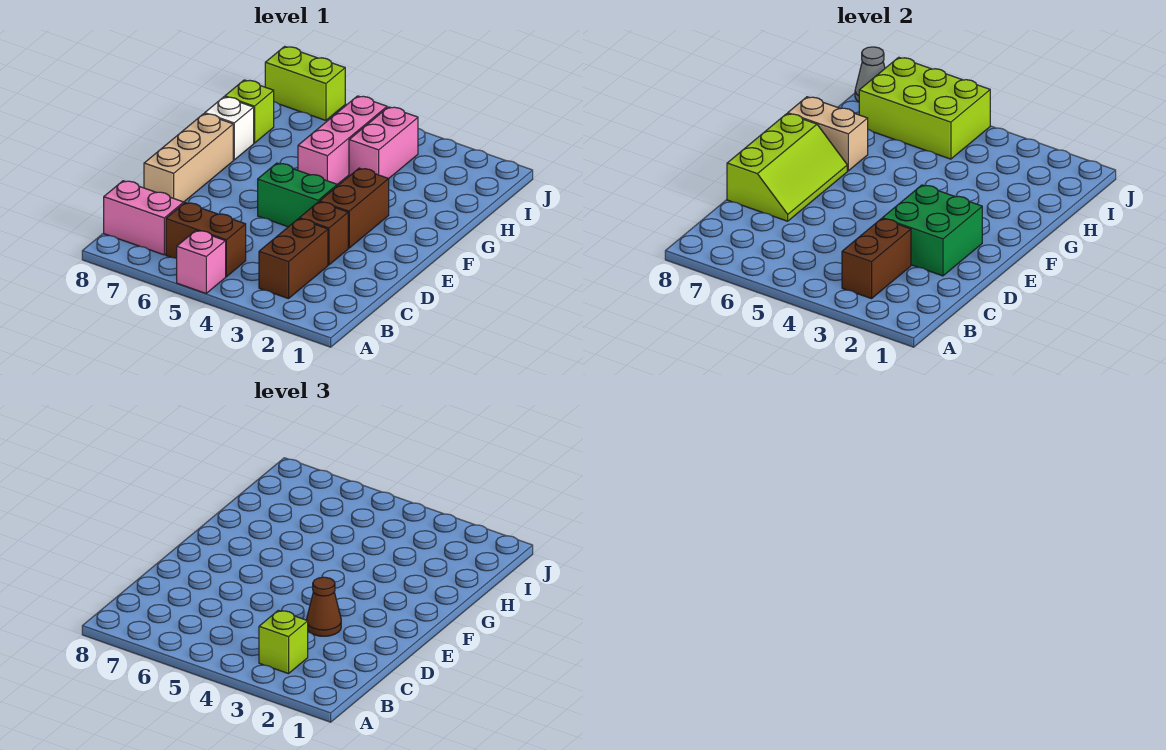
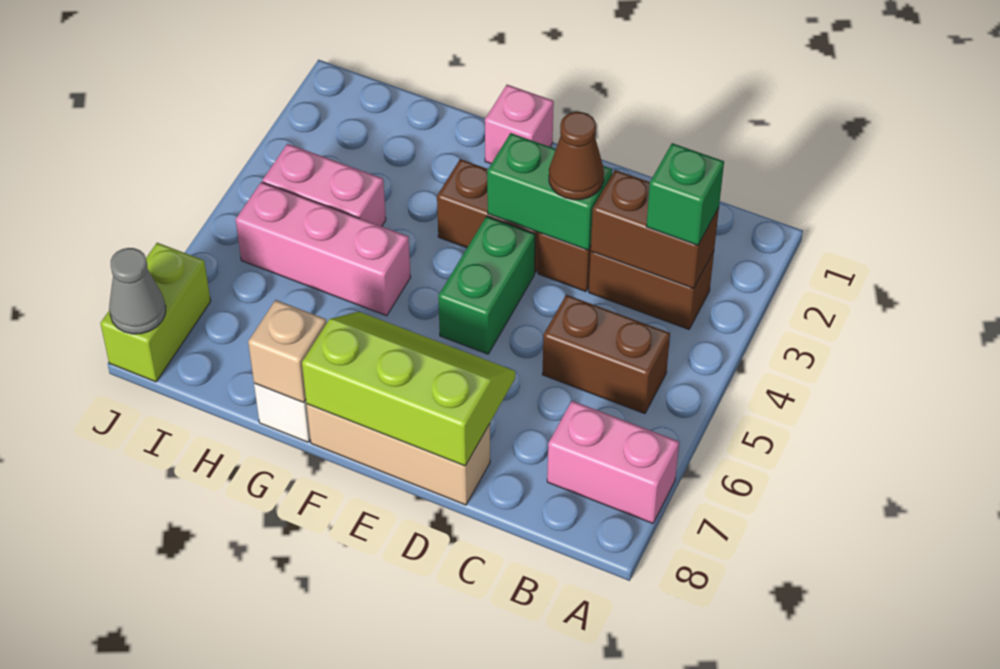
pink 1x1 brick [177,230,226,293] -> pink 1x1 brick moved to [485,85,554,164]
lime 1x1 brick [259,610,308,674] -> green 1x1 brick [646,143,724,245]
brown 1x2 brick [166,203,246,277] -> brown 1x2 brick turned to [542,295,670,414]
pink 1x2 brick [104,181,184,255] -> pink 1x2 brick turned to [547,401,679,523]
green 2x2 brick [882,185,982,276] -> green 1x2 brick [487,133,612,250]
tan 1x2 brick [788,97,868,171] -> tan 1x1 brick [248,300,327,403]
lime 1x1 brick [225,80,274,143] -> none
lime 2x3 brick [859,57,990,159] -> none

